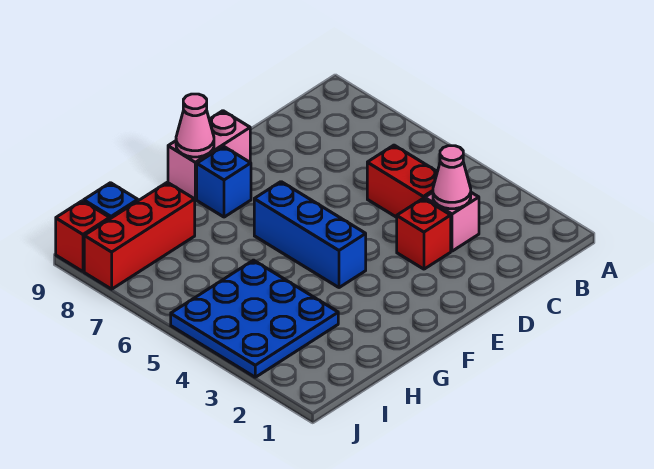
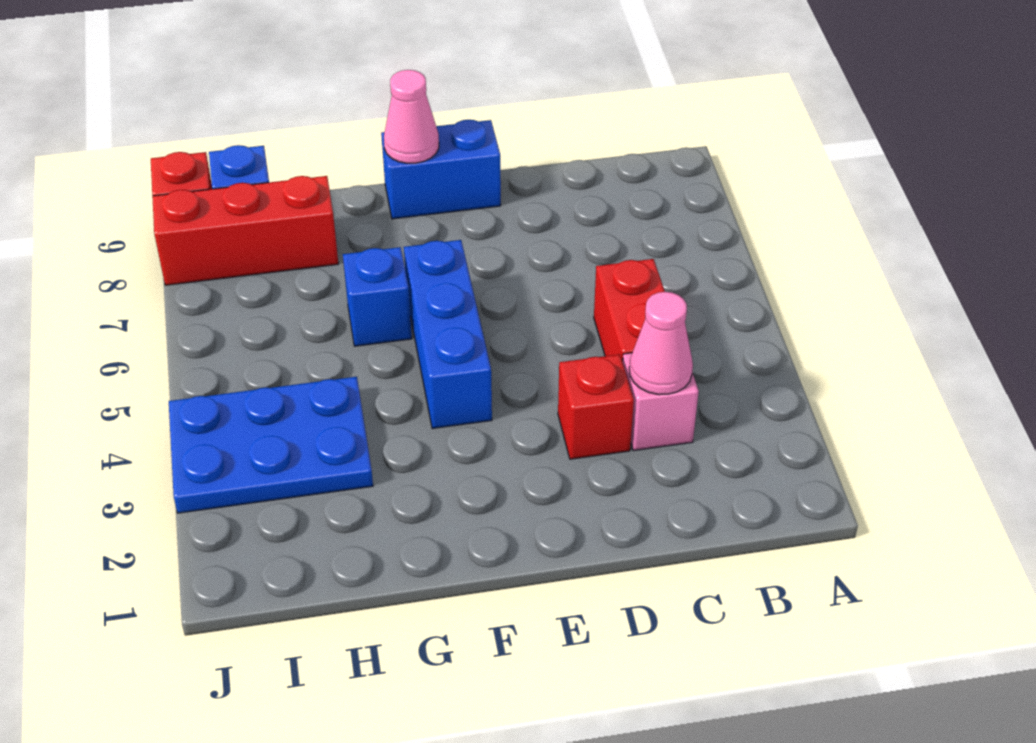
pink 1x2 brick [168,111,250,199] -> blue 1x2 brick [381,120,501,219]
blue 1x1 brick [197,146,251,217] -> blue 1x1 brick moved to [343,247,412,346]
blue 3x3 plate [171,260,338,377] -> blue 2x3 plate [169,377,373,513]

